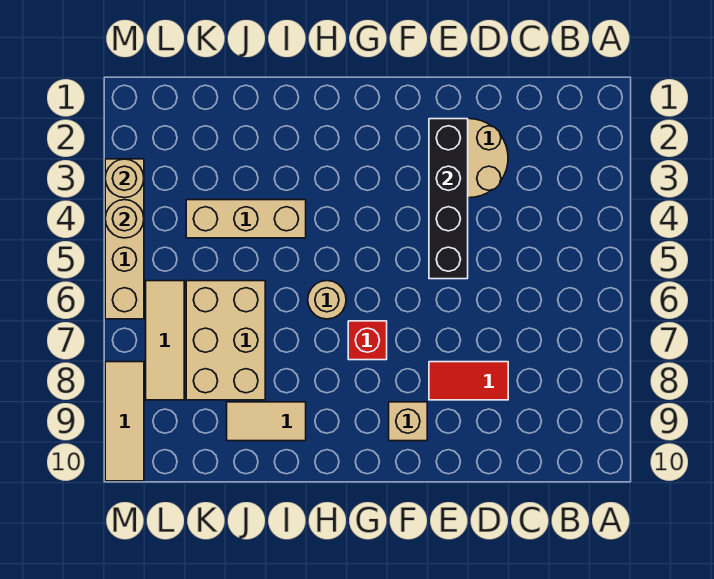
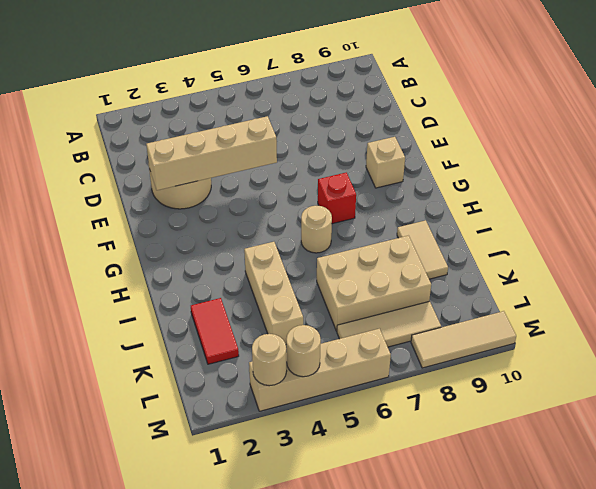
red 1x2 tile [429,362,508,400] -> red 1x2 tile moved to [191,298,239,364]
black 1x4 brick [429,119,468,279] -> tan 1x4 brick [146,116,277,190]

